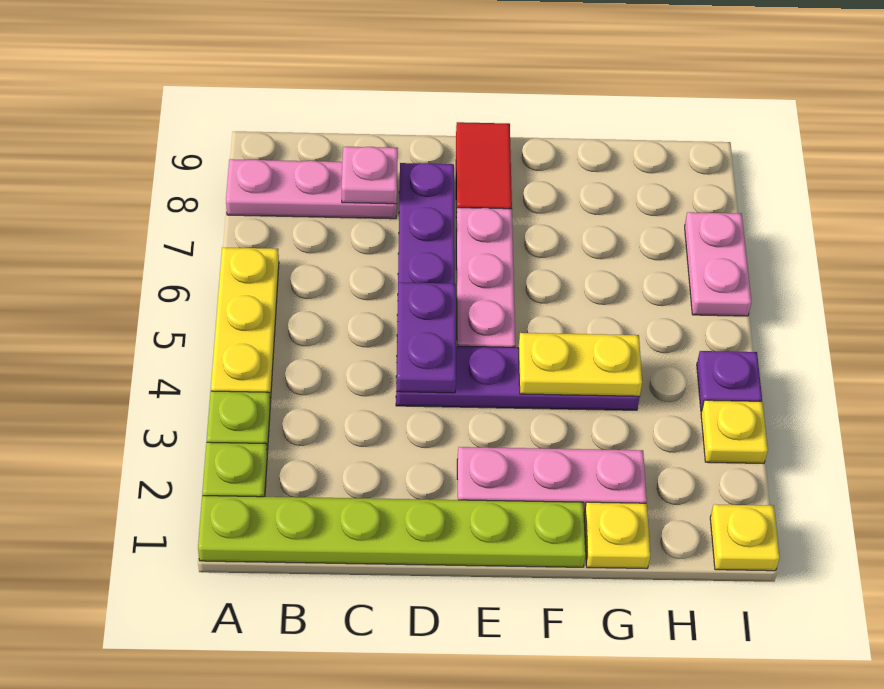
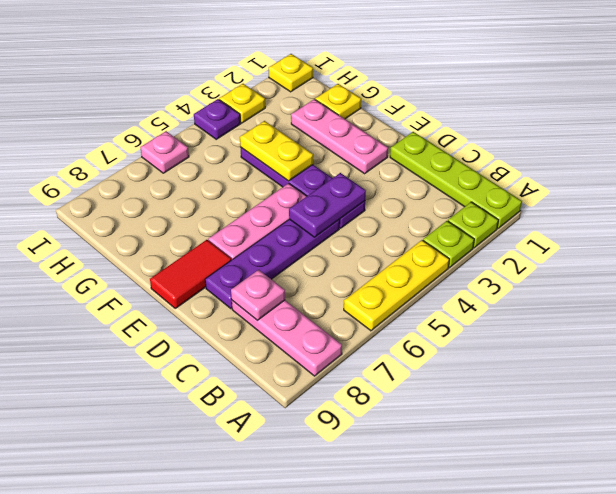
lime 1x6 plate [198,496,586,567] -> lime 1x4 plate [390,132,522,228]
pink 1x2 plate [685,212,752,316] -> pink 1x1 plate [140,131,189,173]

